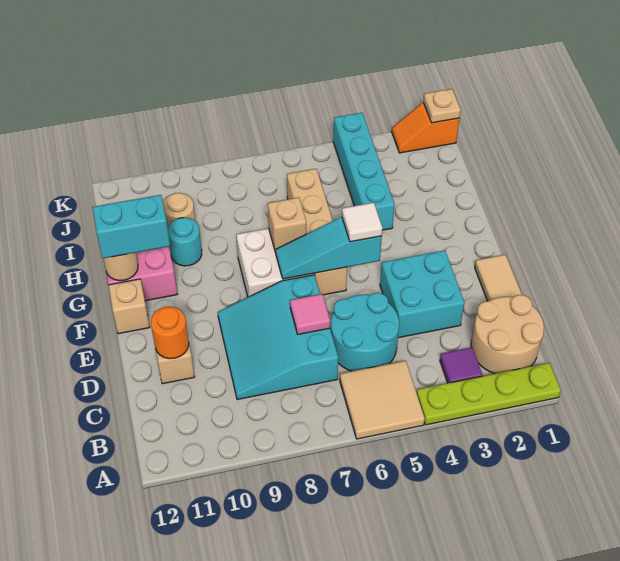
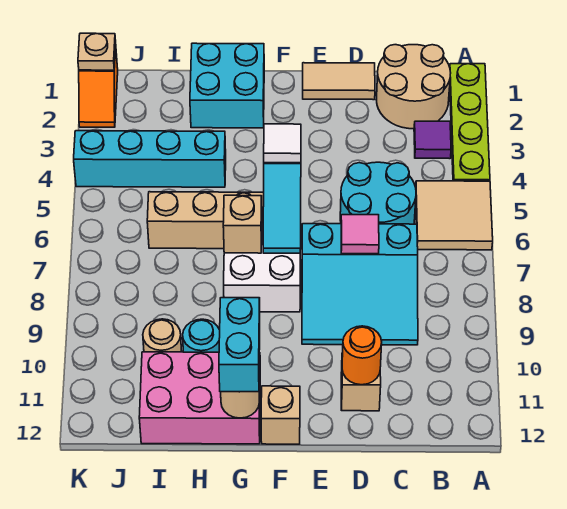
cyan 2x2 brick [380,250,464,338] -> cyan 2x2 brick moved to [190,43,264,128]

